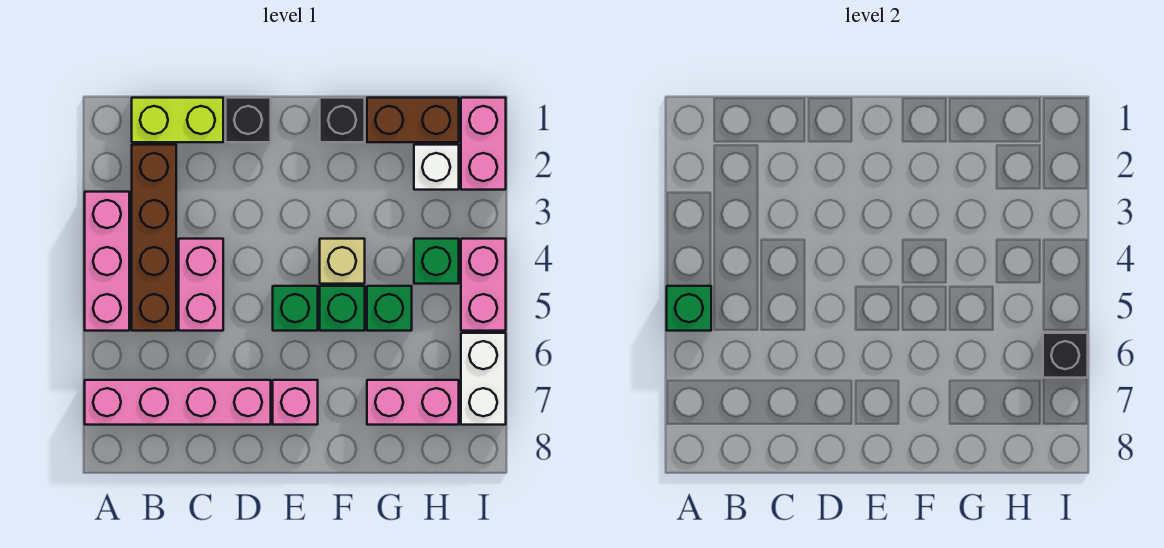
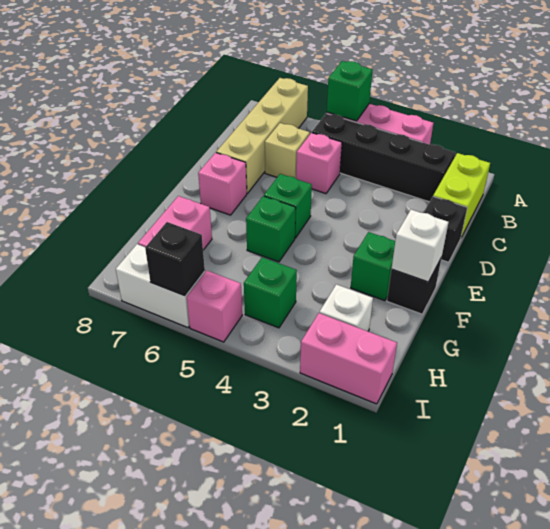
pink 1x4 brick [85,380,271,425] -> tan 1x4 brick [216,78,308,194]
brown 1x4 brick [132,145,176,331] -> black 1x4 brick [312,113,455,202]
pink 1x2 brick [179,239,223,331] -> pink 1x1 brick [296,133,342,194]
none -> white 1x1 brick [392,210,448,282]
tan 1x1 brick [320,239,365,284] -> tan 1x1 brick moved to [265,123,310,178]
brown 1x2 brick [367,98,459,142] -> none
green 1x1 brick [367,286,412,331] -> green 1x1 brick moved to [351,232,395,301]
pink 1x2 brick [461,239,506,331] -> pink 1x1 brick [187,270,242,342]

